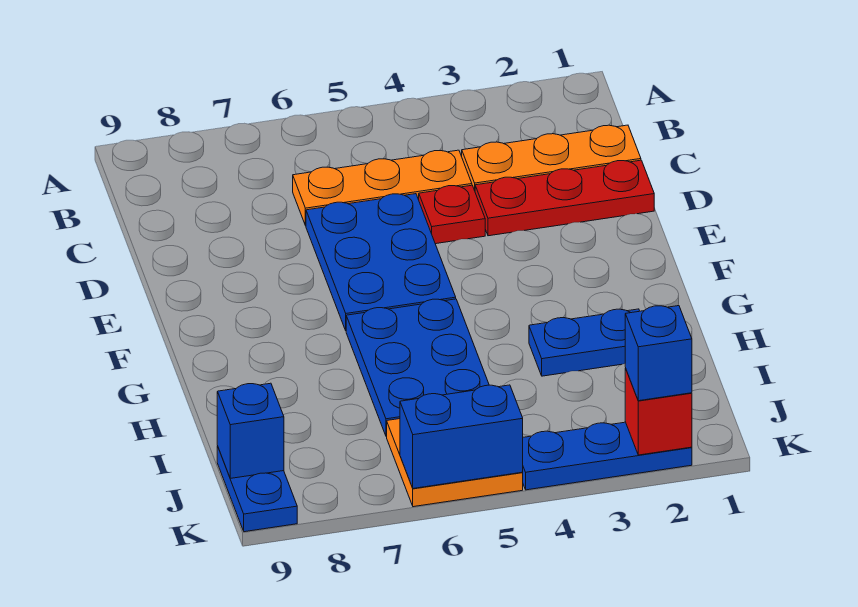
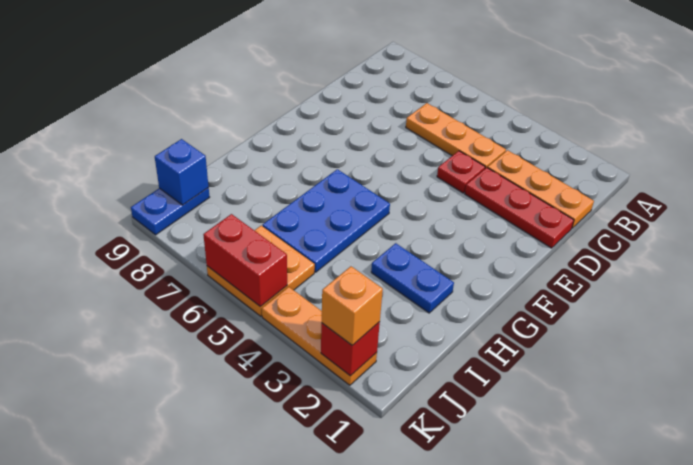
blue 2x3 plate [306,194,456,330] -> none
blue 1x3 plate [523,422,692,490] -> orange 1x3 plate [262,287,377,385]
blue 1x1 brick [625,306,692,401] -> orange 1x1 brick [322,266,383,345]
blue 1x2 brick [400,385,523,488] -> red 1x2 brick [203,214,287,307]

